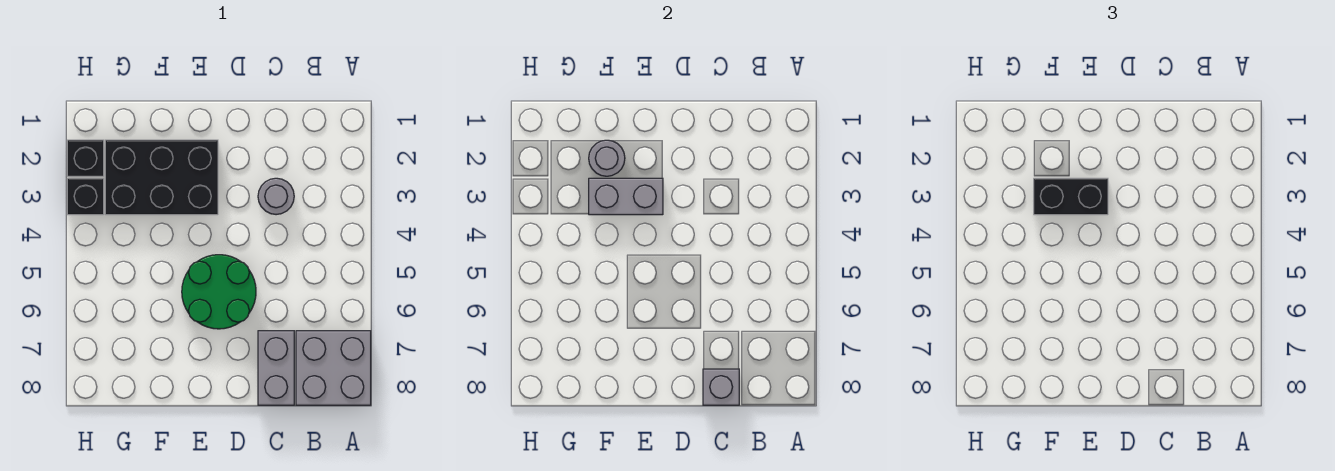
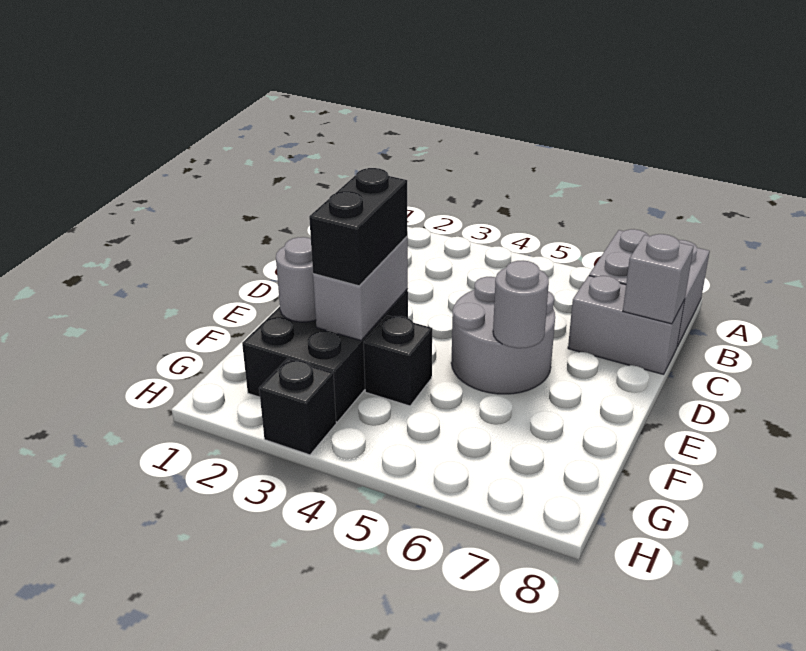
grey 1x1 round brick [258,178,294,215] -> grey 1x1 round brick moved to [493,261,549,348]
green 2x2 round brick [182,255,256,329] -> grey 2x2 round brick [451,277,555,394]
black 1x1 brick [67,140,104,176] -> black 1x1 brick moved to [364,315,432,406]

